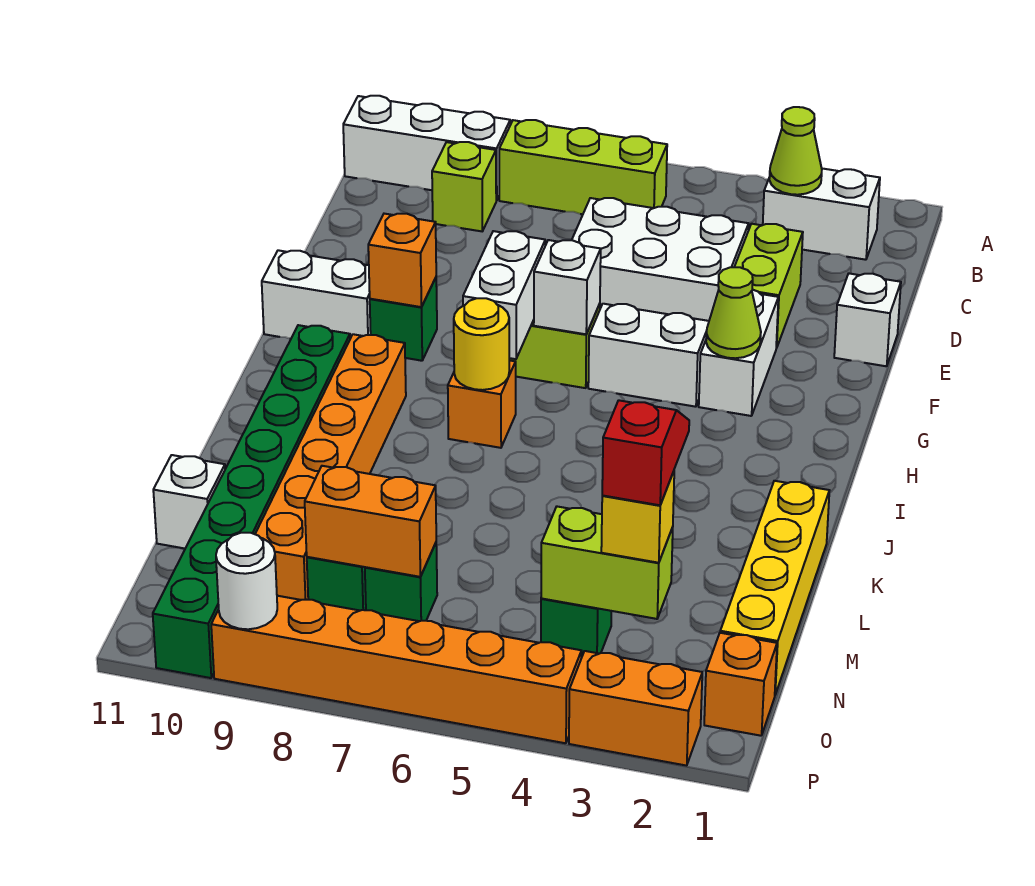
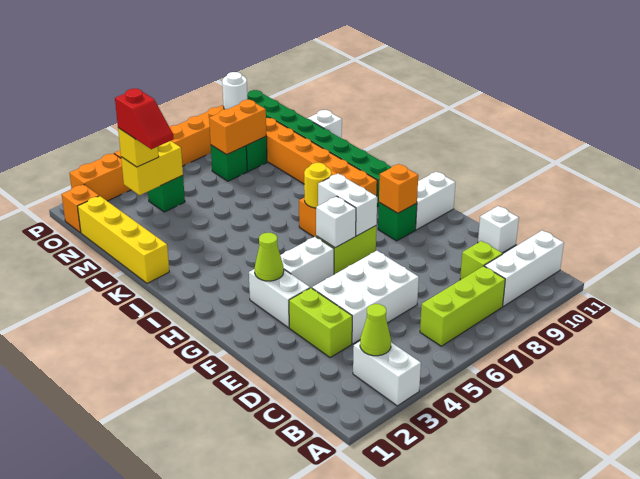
white 1x2 brick [763,169,880,260] -> white 1x2 brick turned to [353,342,421,406]
white 1x1 brick [834,274,901,366] -> white 1x1 brick moved to [478,206,519,253]
lime 1x2 brick [541,507,673,619] -> yellow 1x2 brick [121,141,183,195]

